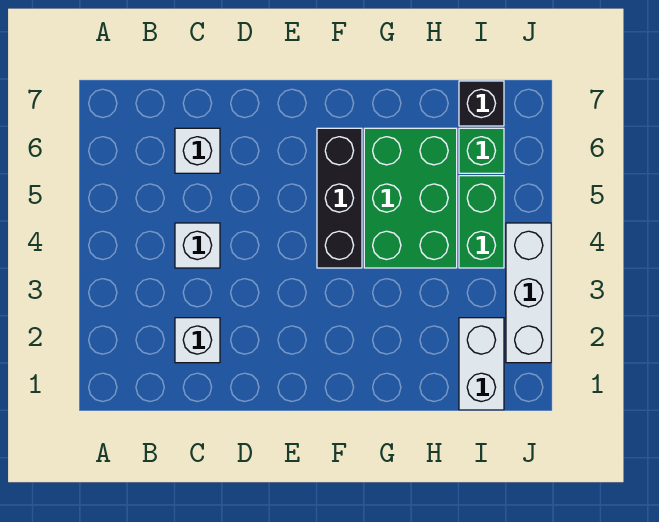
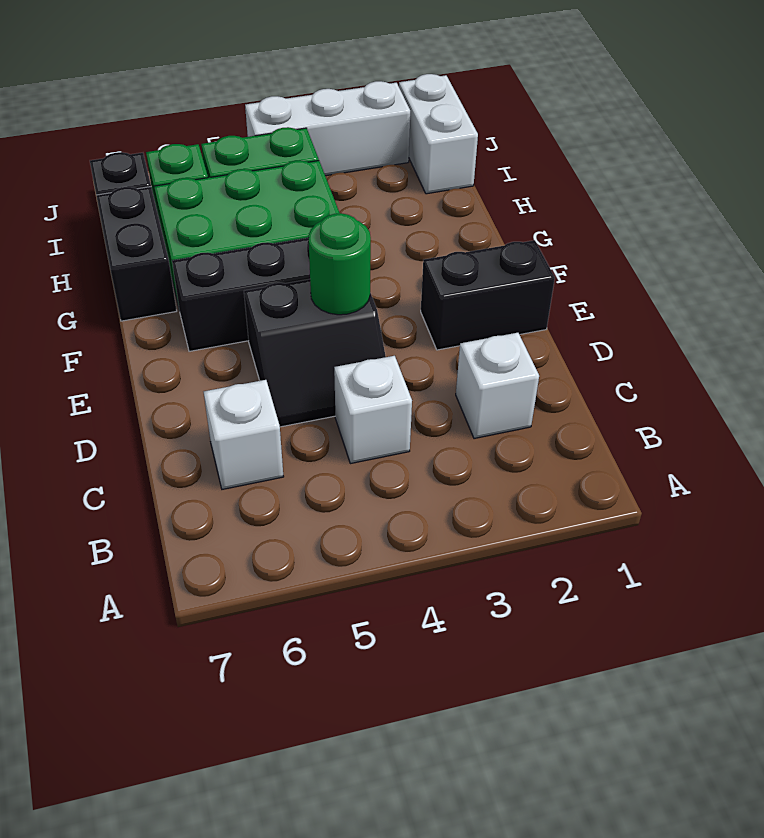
none -> black 2x2 slope [244,279,386,427]
none -> black 1x2 brick [421,240,555,350]
none -> green 1x1 round brick [308,213,371,315]
none -> black 1x2 brick [96,187,177,321]
white 1x2 brick [459,318,504,410] -> white 1x2 brick turned to [399,74,478,194]

